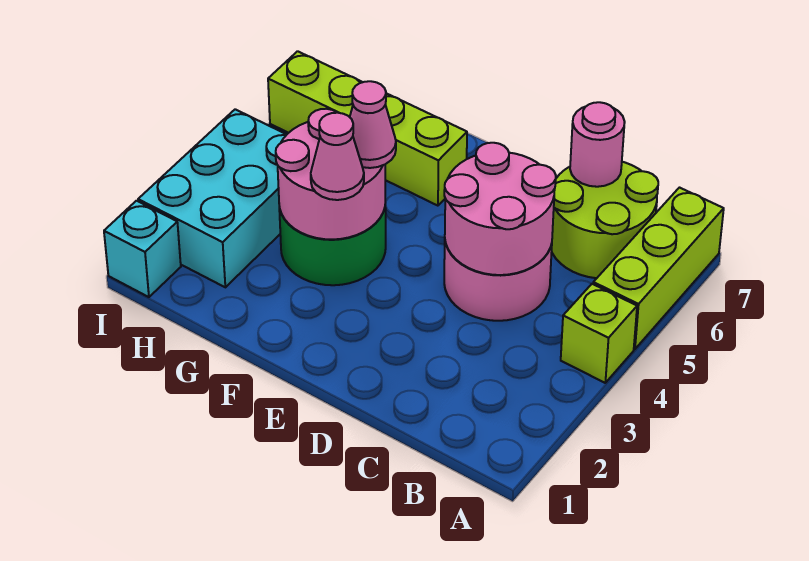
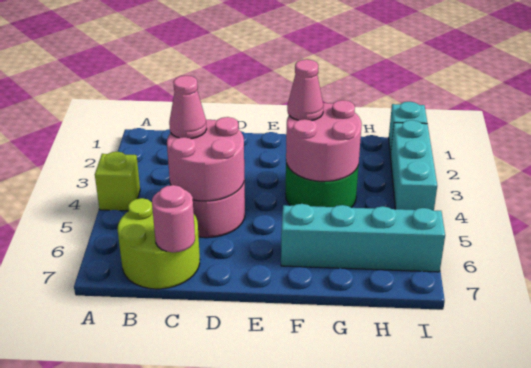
lime 1x3 brick [593,188,724,349] -> none
pink 1x1 cone [350,81,396,168] -> pink 1x1 cone moved to [169,76,207,139]
lime 1x4 brick [268,51,467,206] -> cyan 1x4 brick [281,204,445,272]
cyan 2x3 brick [138,109,287,287] -> cyan 1x3 brick [390,120,437,211]

